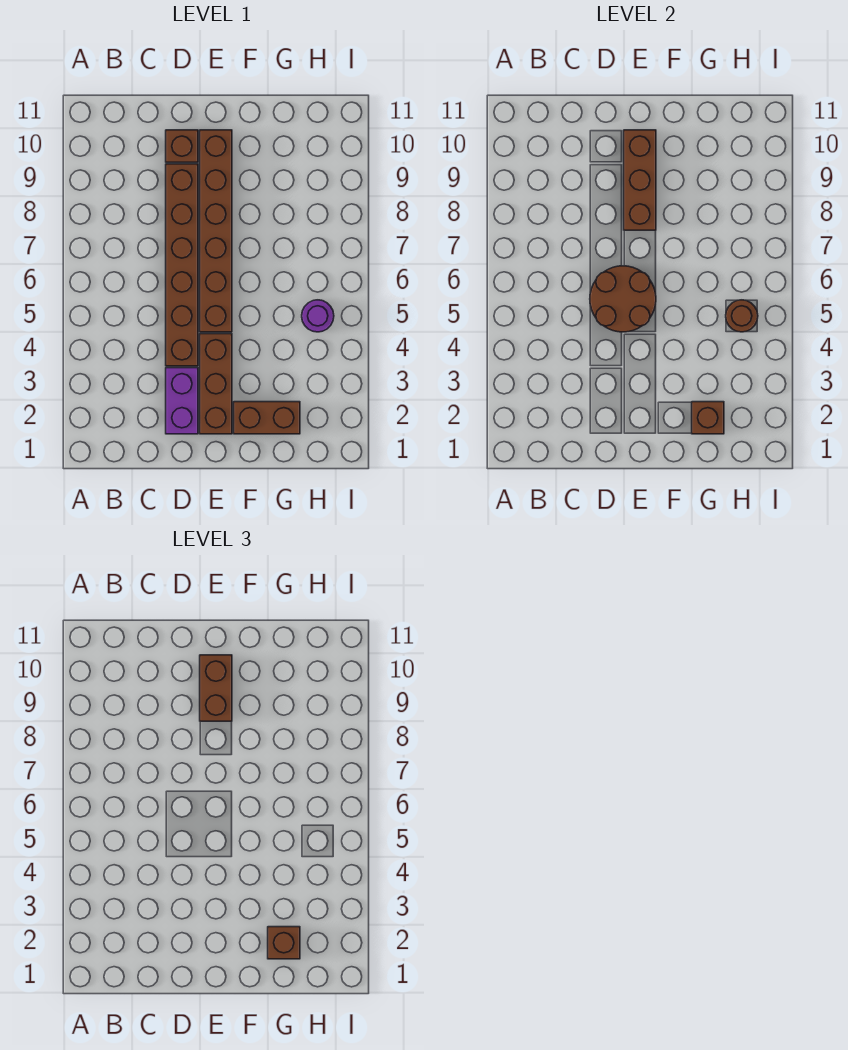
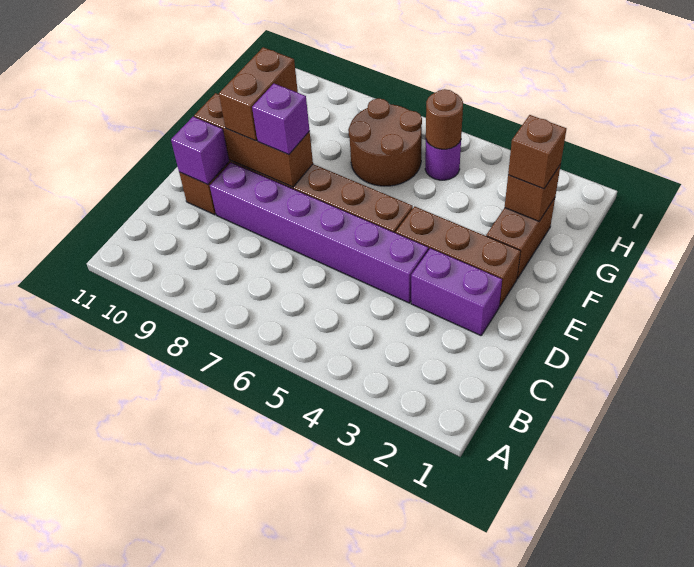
brown 1x6 brick [166,164,198,366] -> purple 1x6 brick [210,163,429,303]
brown 2x2 round brick [590,266,656,332] -> brown 2x2 round brick moved to [348,98,422,186]
none -> purple 1x1 brick [171,117,229,184]
none -> purple 1x1 brick [252,84,310,155]
brown 1x2 brick [200,655,232,721] -> brown 1x2 brick turned to [219,47,298,141]

